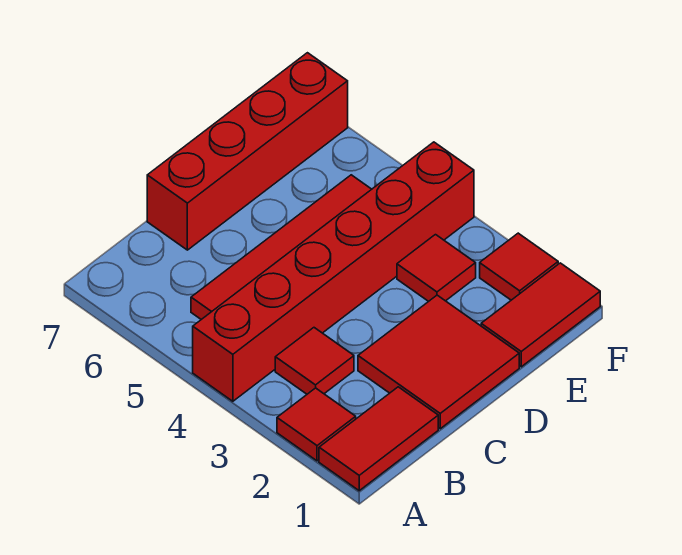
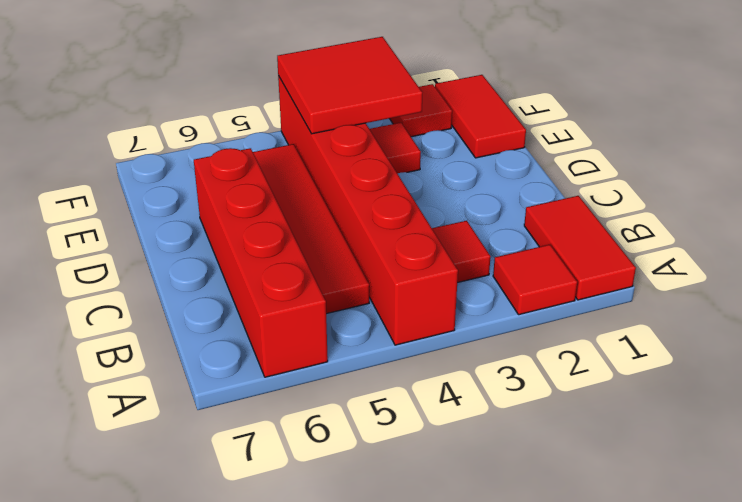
red 2x2 tile [358,295,519,429] -> red 2x2 tile moved to [277,37,422,134]
red 1x4 brick [147,53,348,250] -> red 1x4 brick moved to [194,148,328,377]

